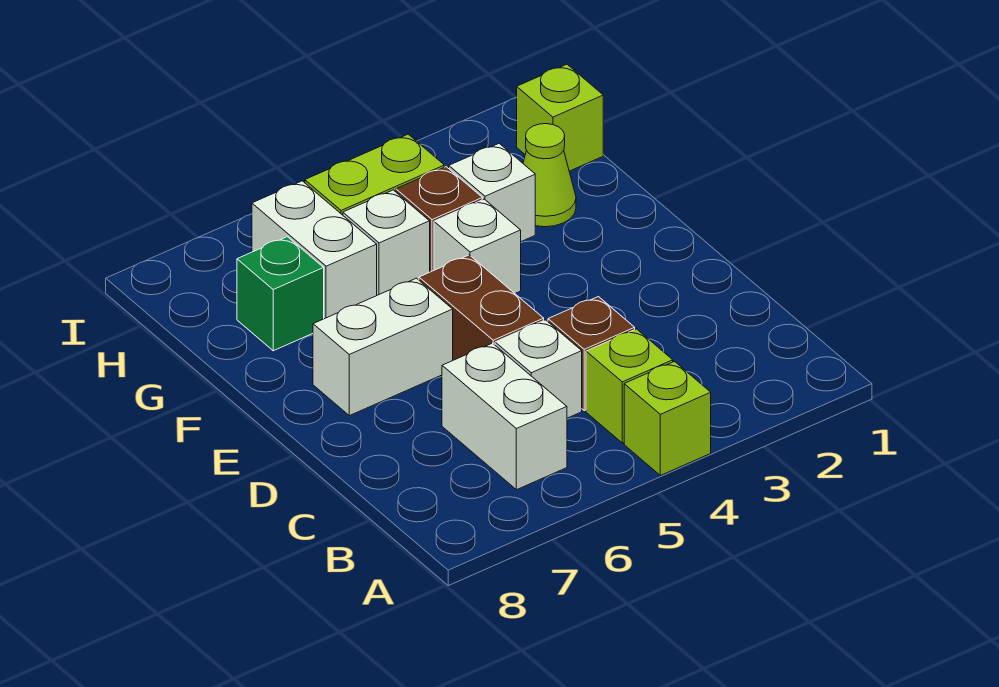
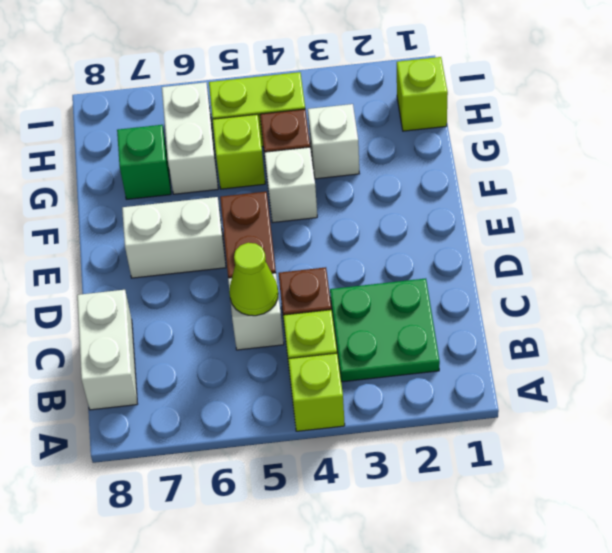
none -> green 2x2 plate [330,278,440,382]
white 1x2 brick [442,343,567,490] -> white 1x2 brick moved to [77,290,137,410]
lime 1x1 cone [523,124,576,227] -> lime 1x1 cone moved to [229,243,278,316]
white 1x1 brick [343,190,430,295] -> lime 1x1 brick [213,114,265,189]

